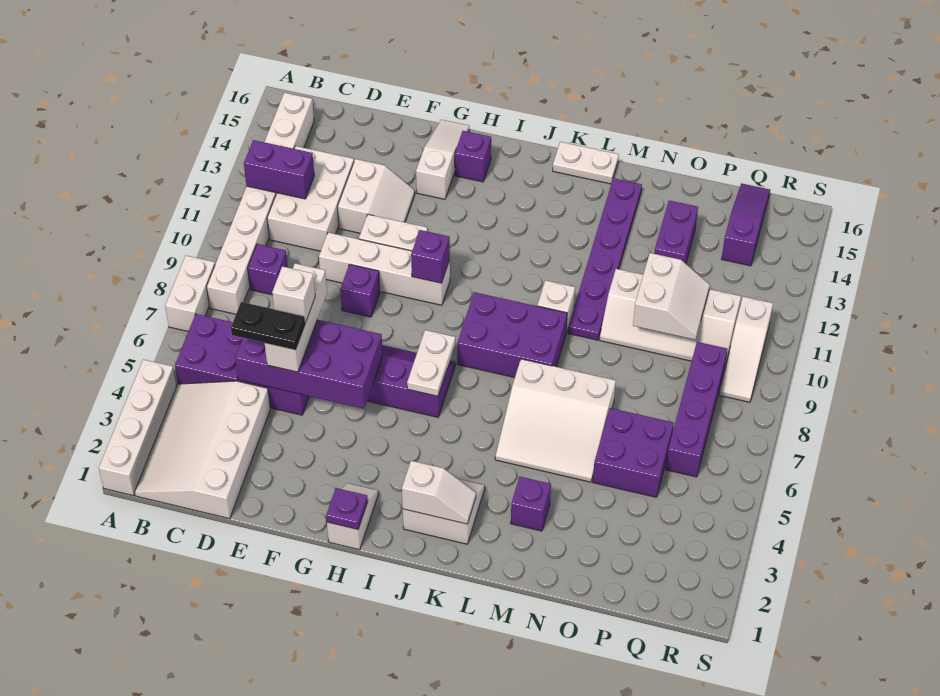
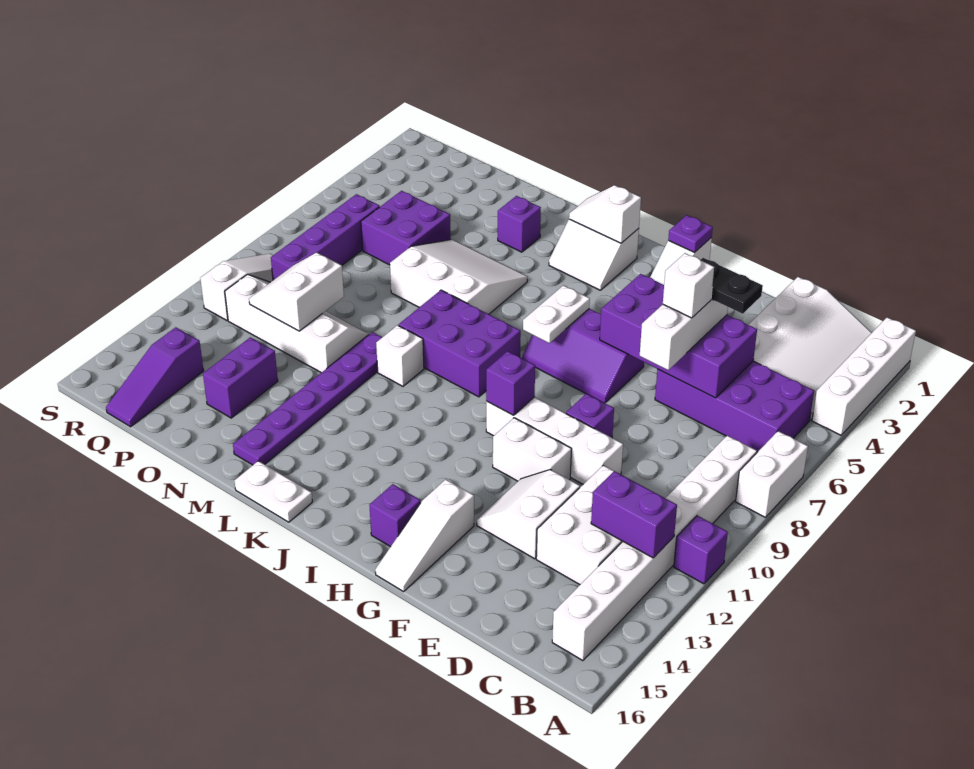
purple 1x1 brick [248,244,288,295] -> purple 1x1 brick moved to [674,516,728,584]

